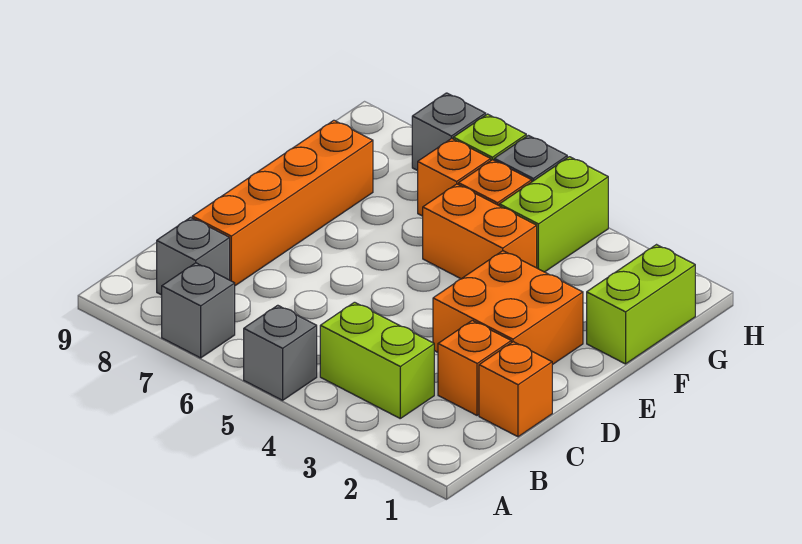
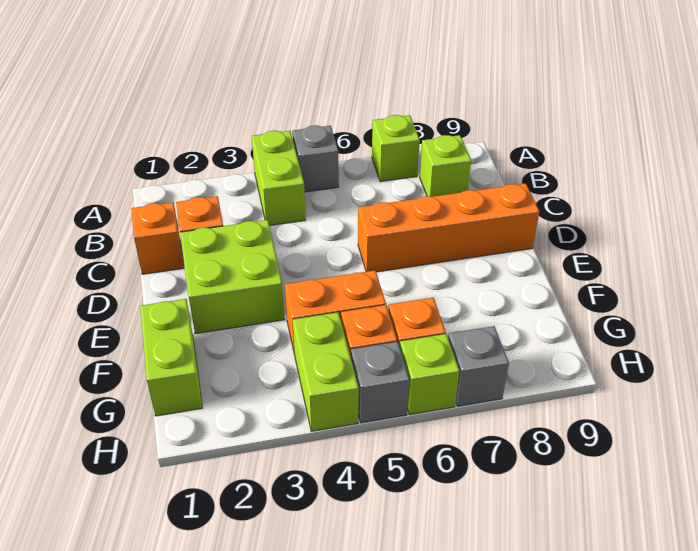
grey 1x1 brick [162,263,235,358] -> lime 1x1 brick [372,115,420,182]
lime 1x2 brick [320,302,434,418] -> lime 1x2 brick turned to [252,131,306,226]
grey 1x1 brick [157,217,230,295] -> lime 1x1 brick [420,135,471,197]
orange 1x4 brick [192,120,373,286] -> orange 1x4 brick turned to [358,183,539,272]
orange 2x2 brick [433,251,583,365] -> lime 2x2 brick [180,220,285,334]

